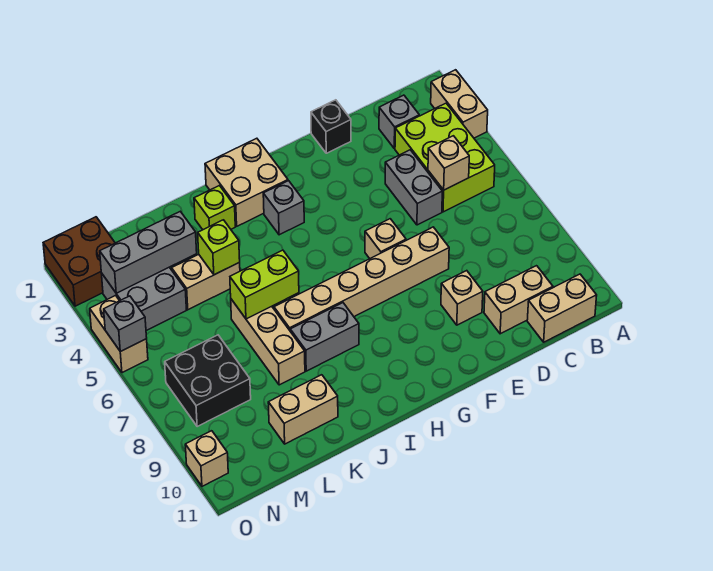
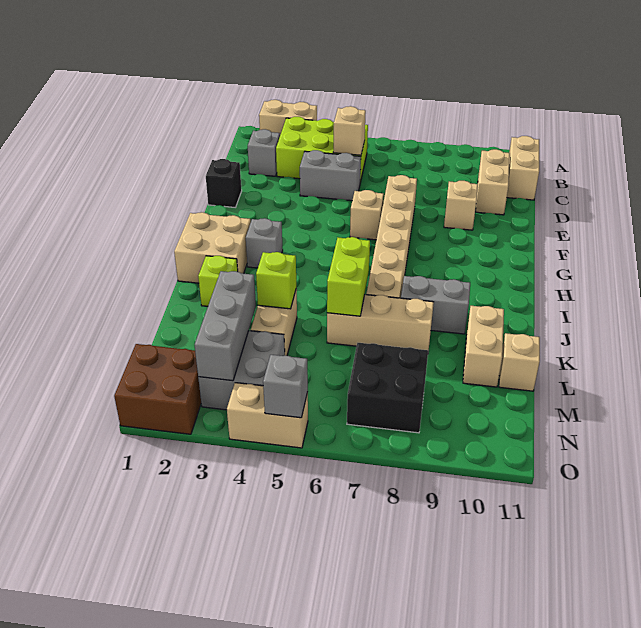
grey 1x2 brick [290,303,359,371] -> grey 1x2 brick turned to [401,276,470,334]
tan 1x1 brick [185,431,228,486] -> tan 1x1 brick moved to [499,333,540,391]

